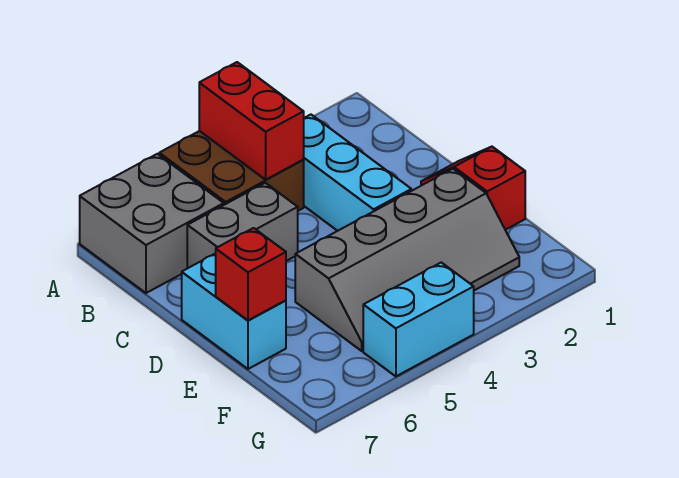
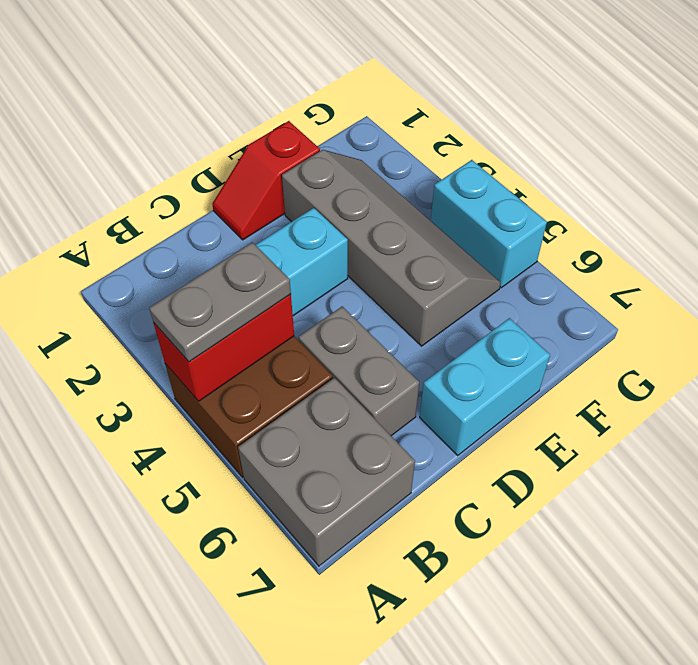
none -> grey 1x2 plate [149,242,291,362]
red 1x1 brick [216,228,286,320] -> none

